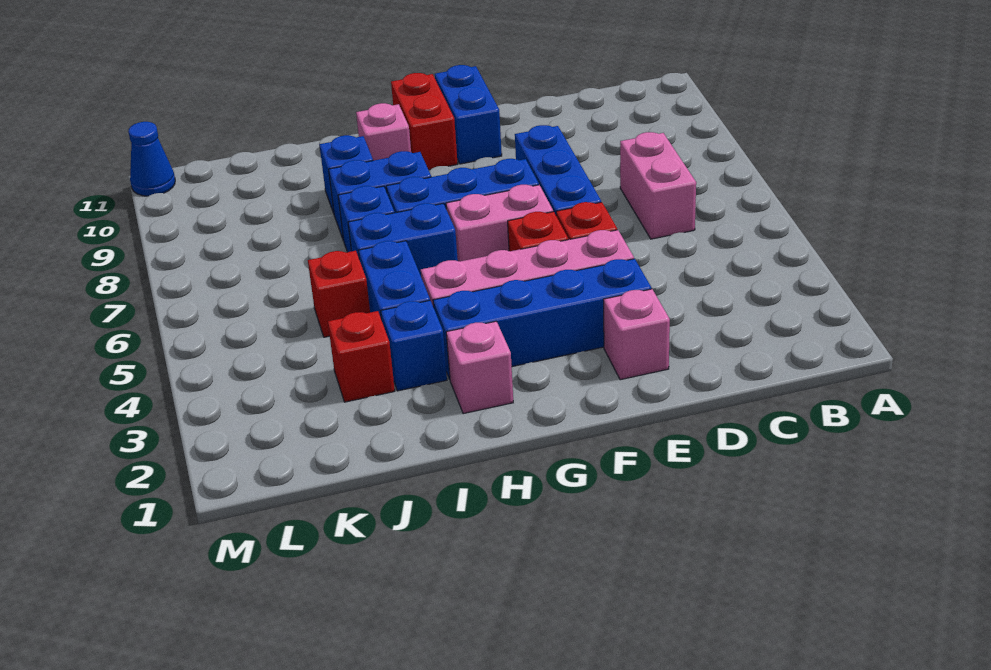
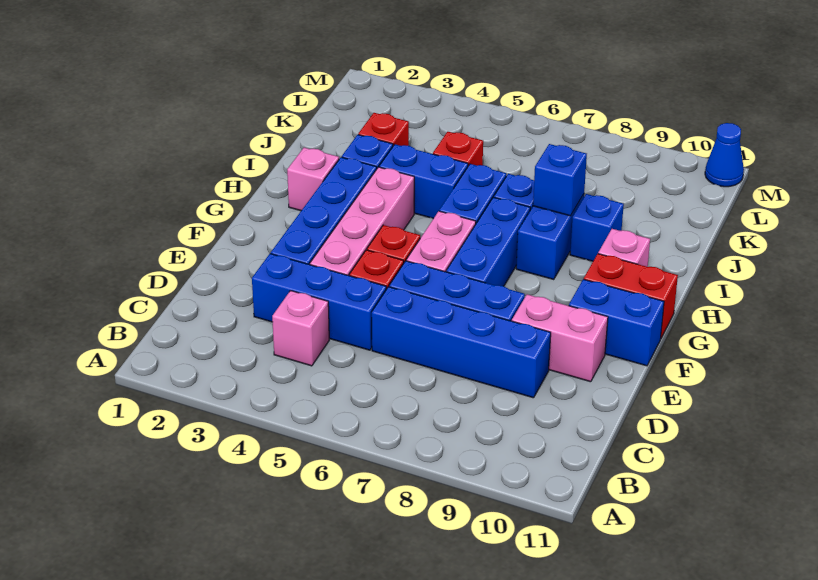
pink 1x2 brick [620,132,696,239] -> pink 1x2 brick moved to [512,294,608,382]
none -> blue 1x3 brick [252,254,386,350]
none -> blue 1x4 brick [372,287,551,398]
pink 1x1 brick [604,289,670,380] -> pink 1x1 brick moved to [272,291,329,366]
none -> blue 1x1 brick [533,144,587,216]

